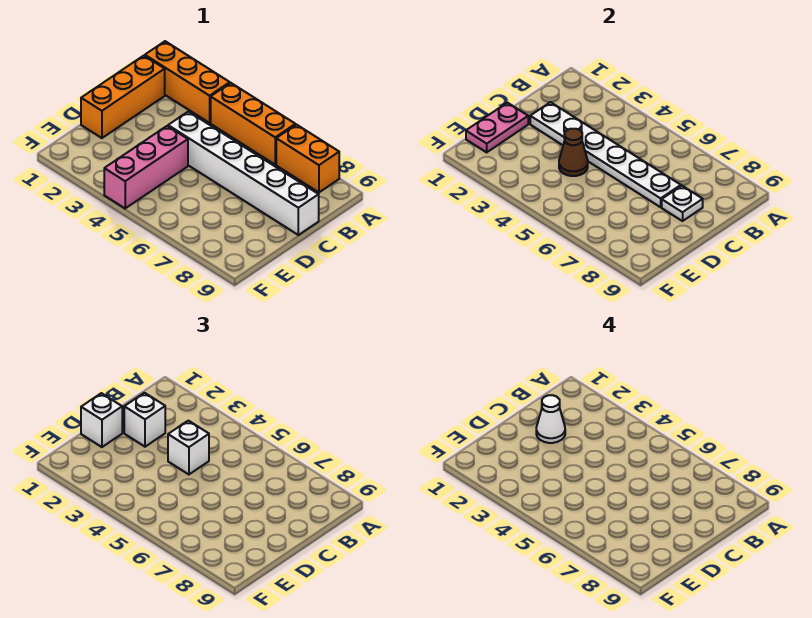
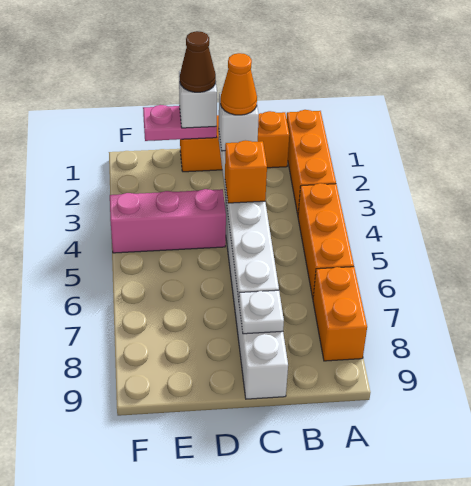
white 1x1 cone [536,395,565,443] -> orange 1x1 cone [221,53,257,115]
white 1x1 brick [168,421,209,474] -> orange 1x1 brick [225,140,267,203]
brown 1x1 cone [559,129,588,176] -> brown 1x1 cone moved to [180,31,216,92]

